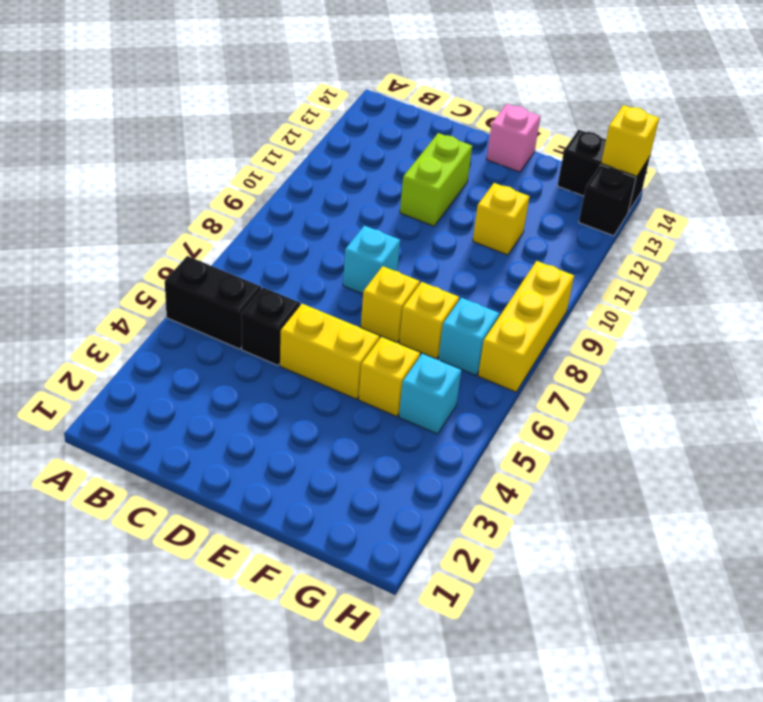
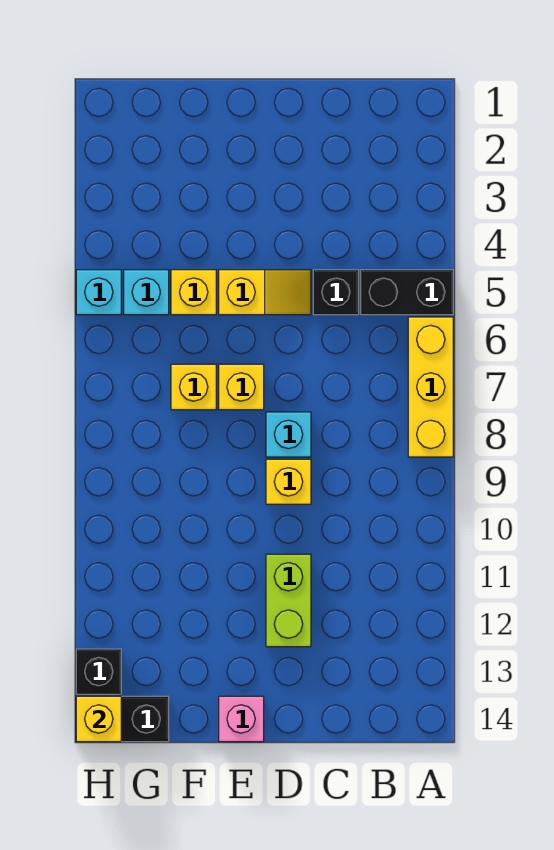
yellow 1x2 brick [280,304,379,399] -> yellow 1x2 slope [219,270,311,315]
yellow 1x1 brick [473,183,530,255] -> yellow 1x1 brick moved to [266,459,311,504]
cyan 1x1 brick [438,298,499,375] -> cyan 1x1 brick moved to [76,270,121,315]
yellow 1x3 brick [478,261,574,392] -> yellow 1x3 brick moved to [408,317,453,457]

